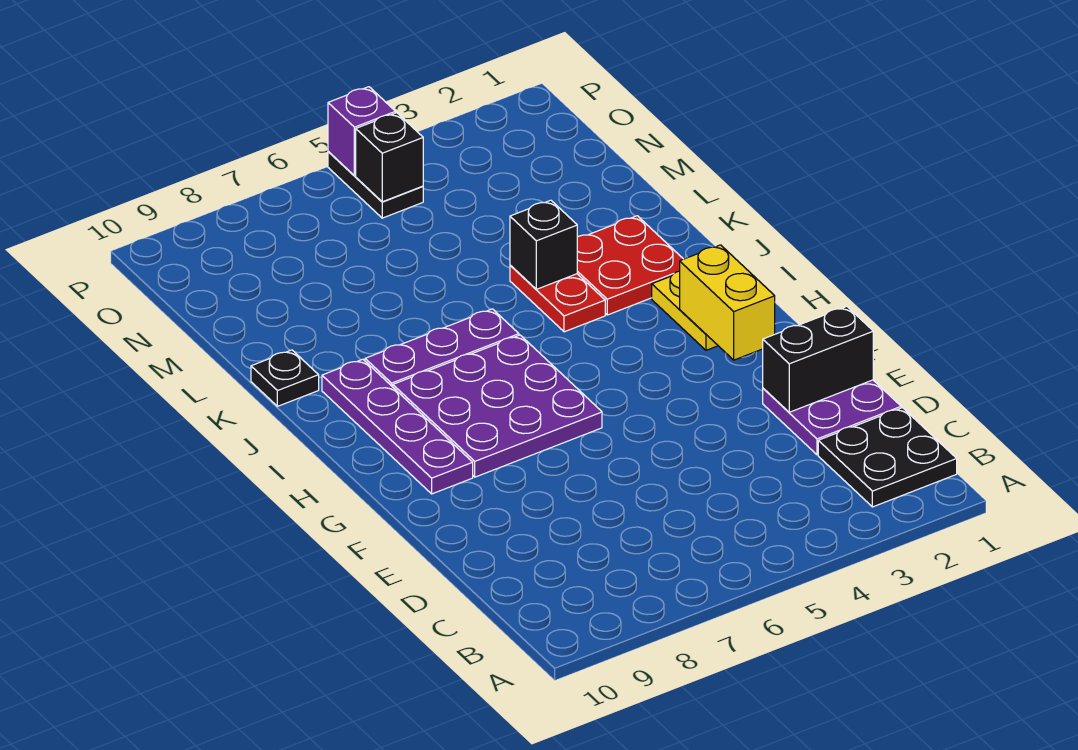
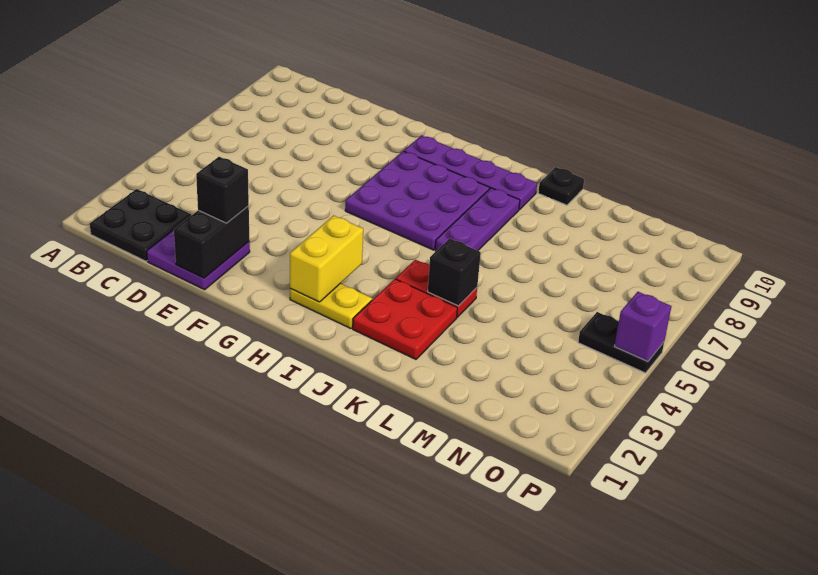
yellow 1x2 brick [680,245,775,360] -> yellow 1x2 brick turned to [290,216,363,302]
black 1x1 brick [356,113,423,202] -> black 1x1 brick moved to [196,157,249,223]

